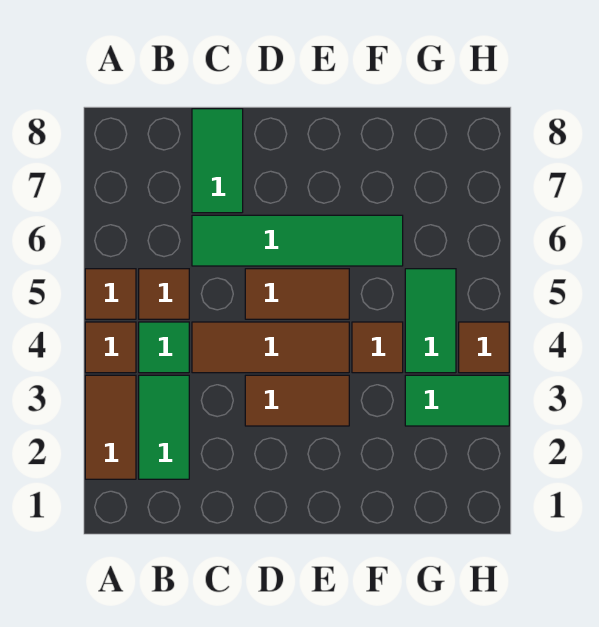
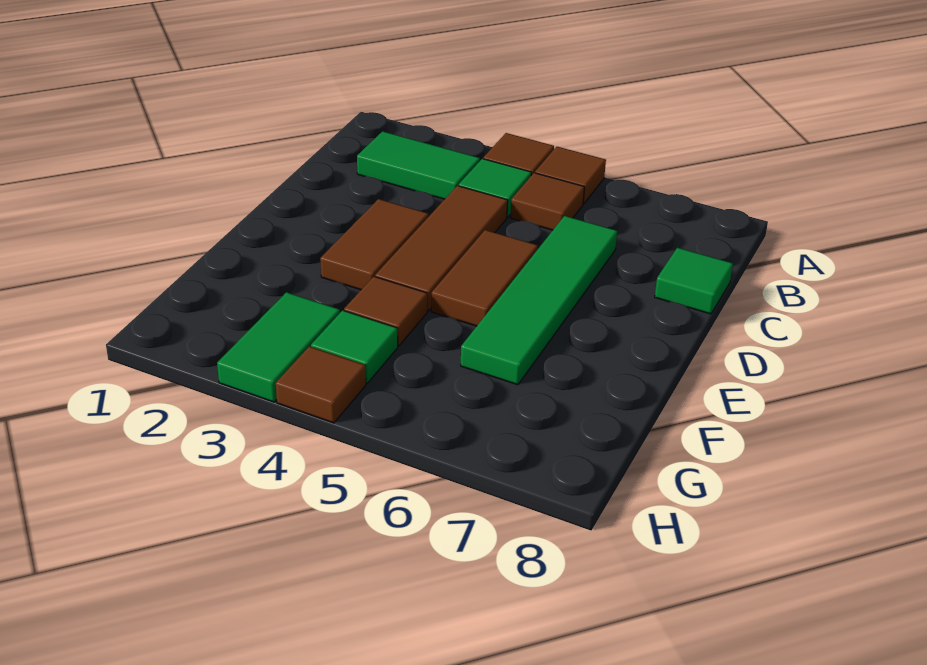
brown 1x2 tile [85,375,136,479] -> none
green 1x2 tile [192,109,243,213] -> green 1x1 tile [655,248,733,314]
green 1x2 tile [405,269,456,373] -> green 1x1 tile [311,310,398,383]

